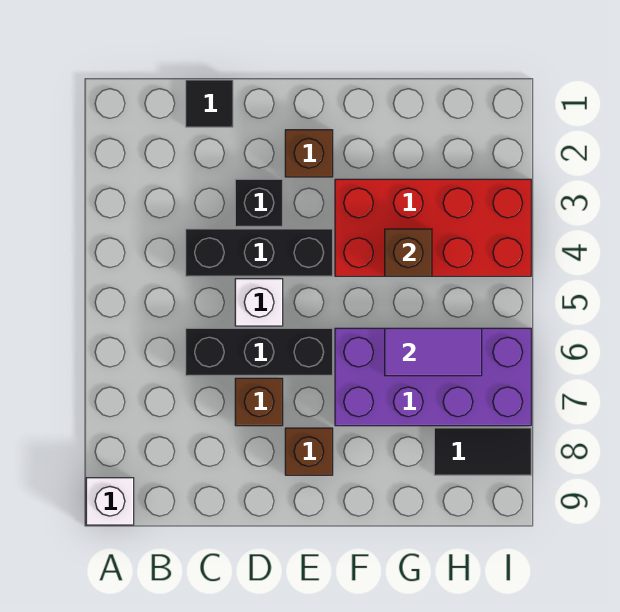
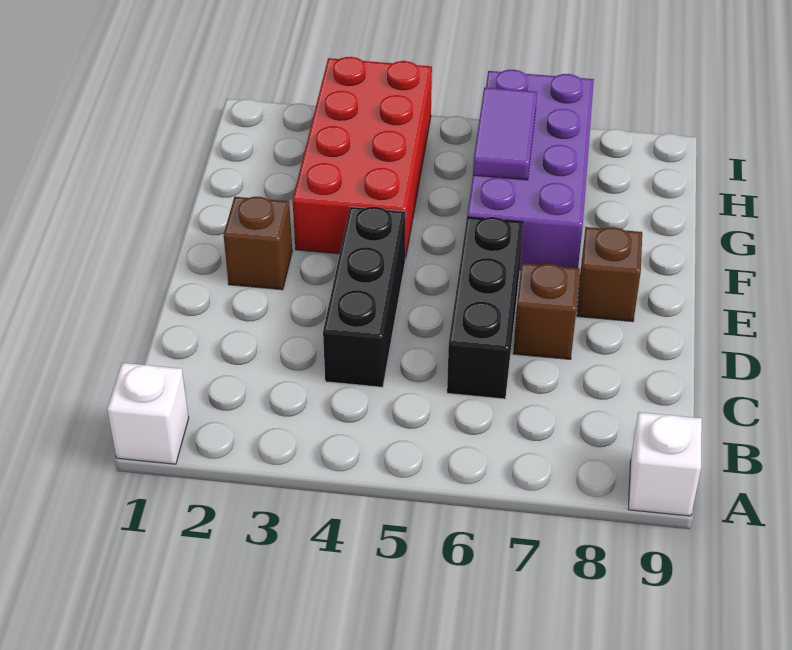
black 1x1 tile [186,80,233,127] -> none
black 1x1 brick [235,179,283,227] -> none
white 1x1 brick [235,279,283,326] -> white 1x1 brick moved to [107,363,189,464]
brown 1x1 brick [385,229,432,276] -> none
black 1x2 tile [434,428,531,475] -> none

